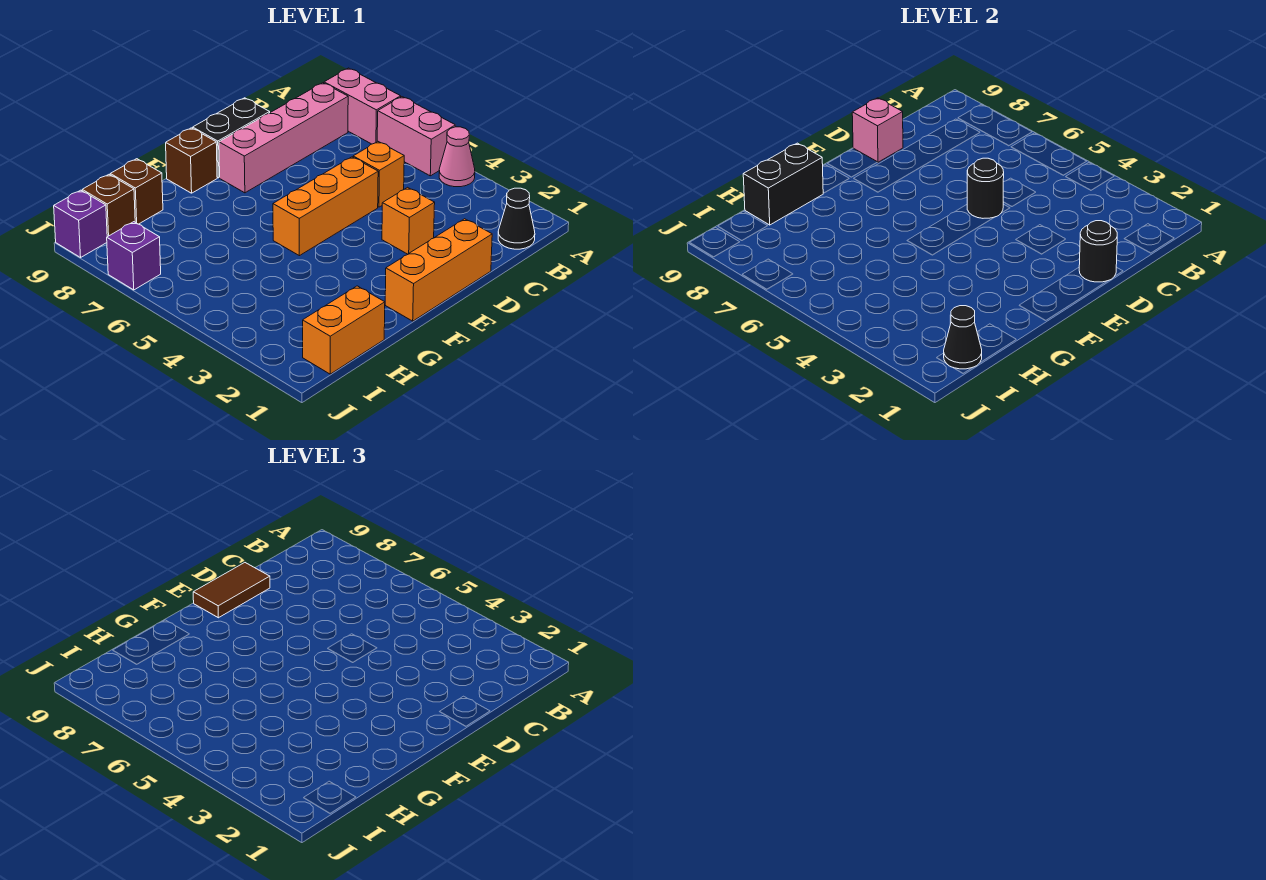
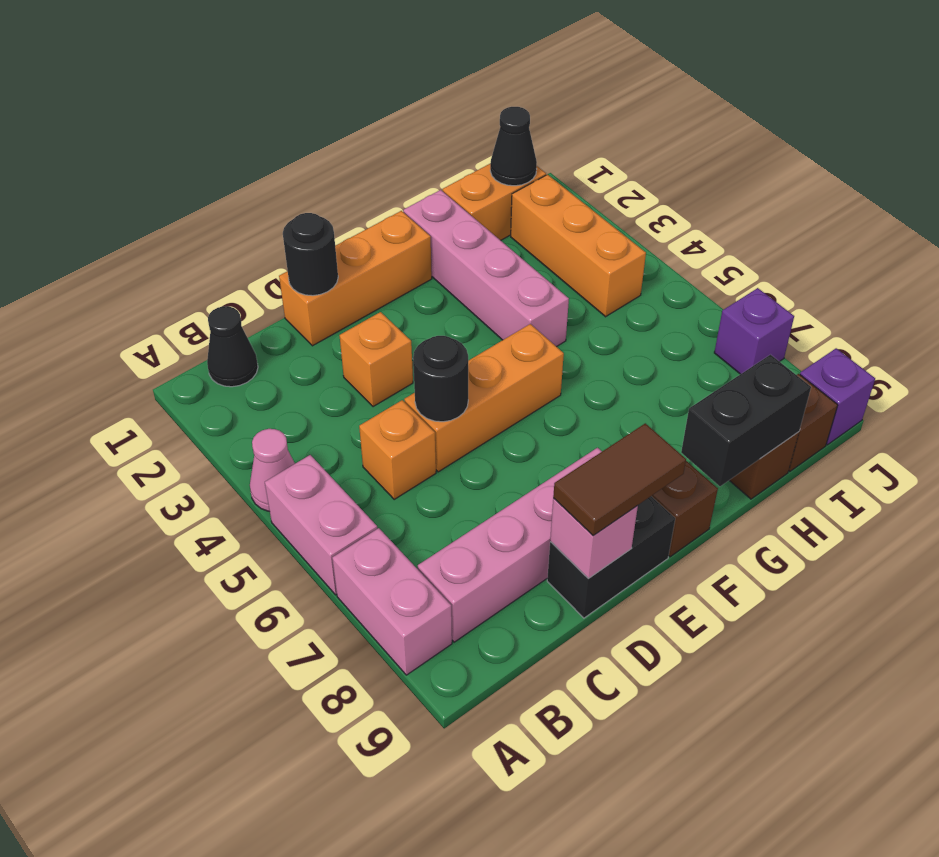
none -> pink 1x4 brick [403,190,569,347]
none -> orange 1x3 brick [511,174,646,317]

